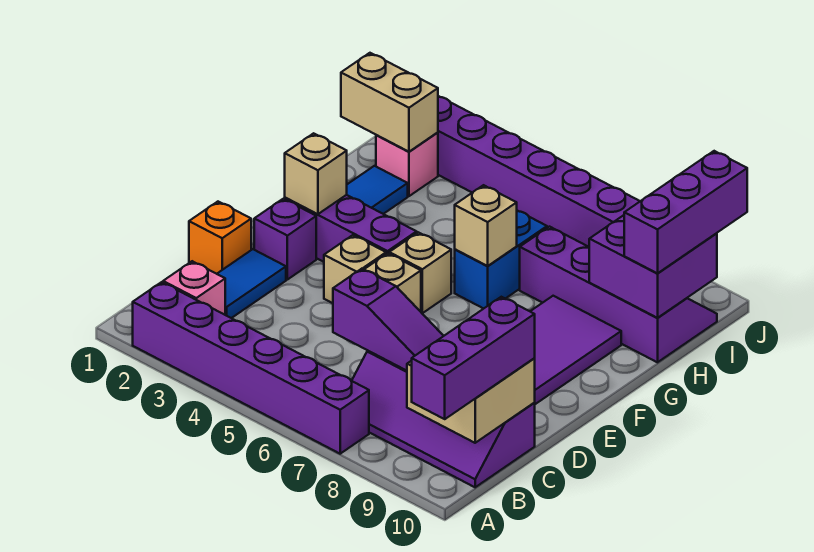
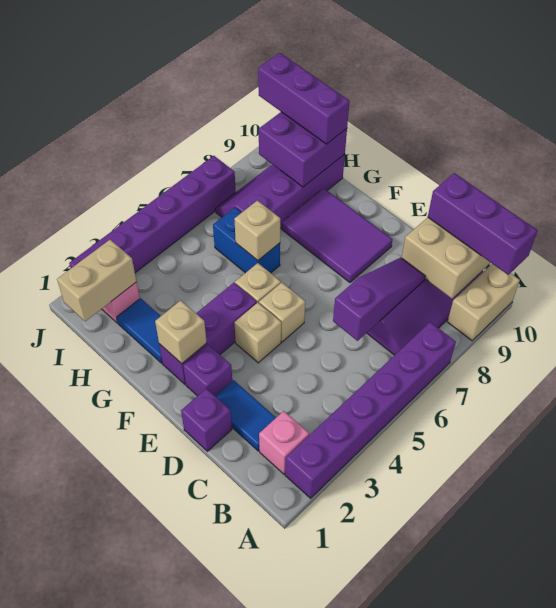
none -> tan 1x2 brick [447,264,520,341]
orange 1x1 brick [189,202,251,274] -> purple 1x1 brick [181,388,232,451]

